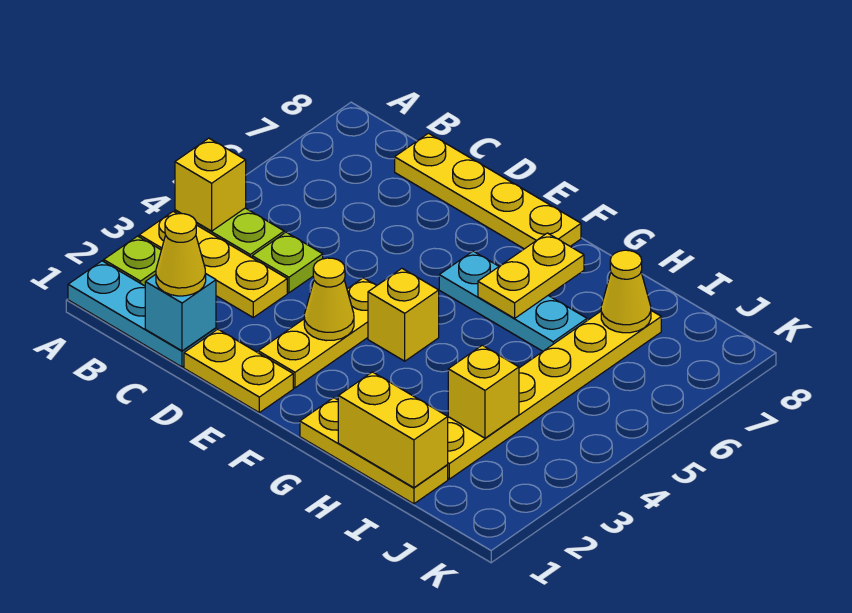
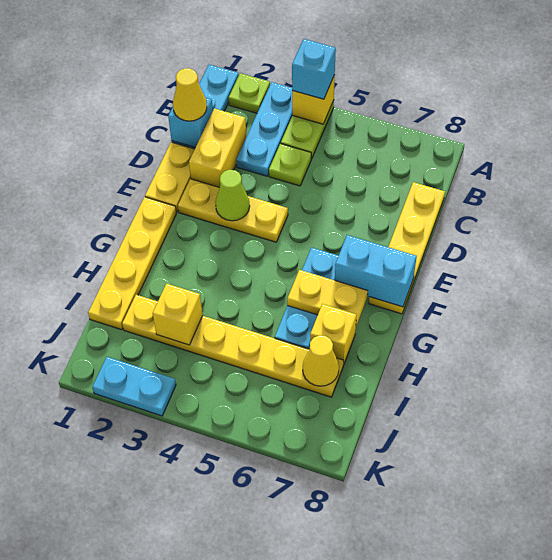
yellow 1x3 plate [139,211,287,317] -> cyan 1x3 plate [236,82,292,176]
none -> cyan 1x1 brick [292,39,336,99]
yellow 1x1 cone [304,258,354,341] -> lime 1x1 cone [215,170,250,221]
yellow 1x1 brick [368,269,439,361] -> yellow 1x1 brick moved to [310,304,356,365]
none -> cyan 1x2 brick [335,235,417,307]
yellow 1x3 plate [300,398,448,504] -> yellow 1x4 plate [88,197,177,330]
yellow 1x2 brick [338,372,448,488] -> yellow 1x2 brick moved to [189,108,246,188]
none -> cyan 1x2 plate [92,357,176,416]

